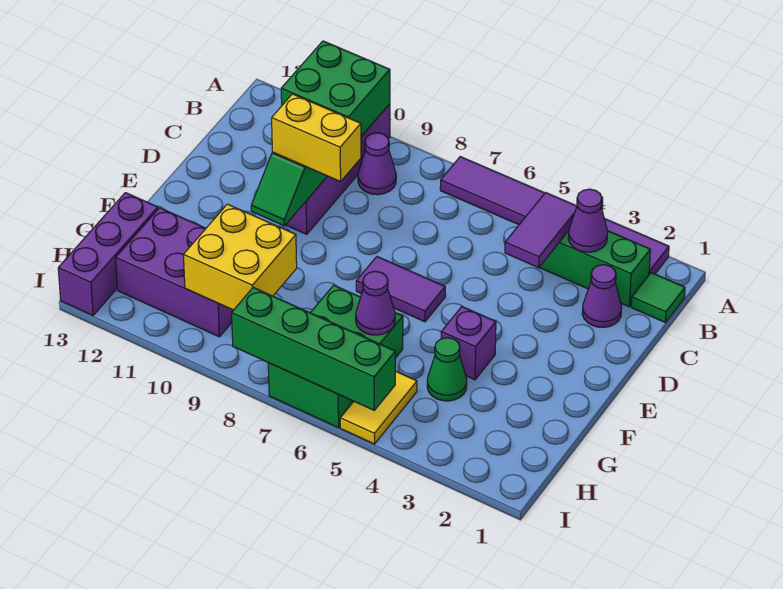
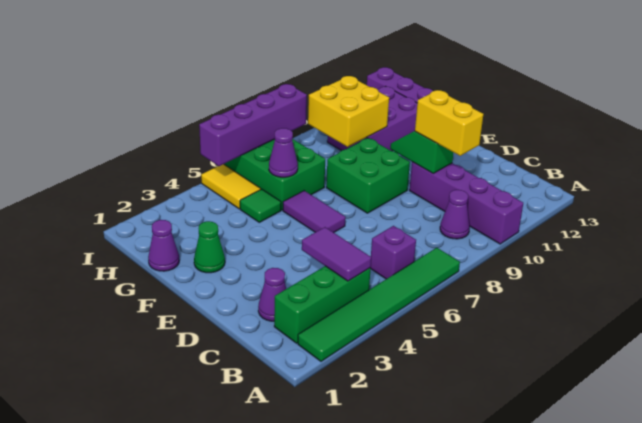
purple 1x6 tile [440,157,669,274] -> green 1x6 tile [298,248,460,361]
green 2x2 brick [281,41,390,136] -> green 2x2 brick moved to [326,138,410,213]
green 1x1 tile [631,273,685,322] -> green 1x1 tile moved to [240,189,281,222]
purple 1x1 cone [568,189,608,252] -> purple 1x1 cone moved to [148,220,179,271]
yellow 1x2 brick [272,94,361,182] -> yellow 1x2 brick turned to [415,90,483,156]
purple 1x2 tile [356,257,445,322] -> purple 1x2 tile turned to [283,191,346,232]
purple 1x1 brick [441,307,496,380] -> purple 1x1 brick moved to [370,226,416,279]
green 1x1 cone [427,338,467,401] -> green 1x1 cone moved to [194,221,225,273]
green 1x4 brick [232,288,395,410] -> purple 1x4 brick [199,84,307,166]

